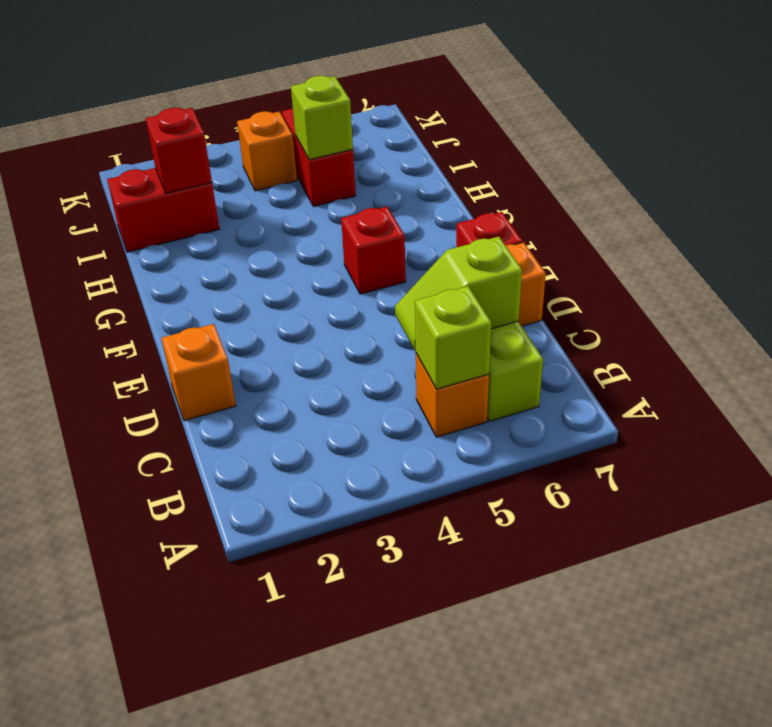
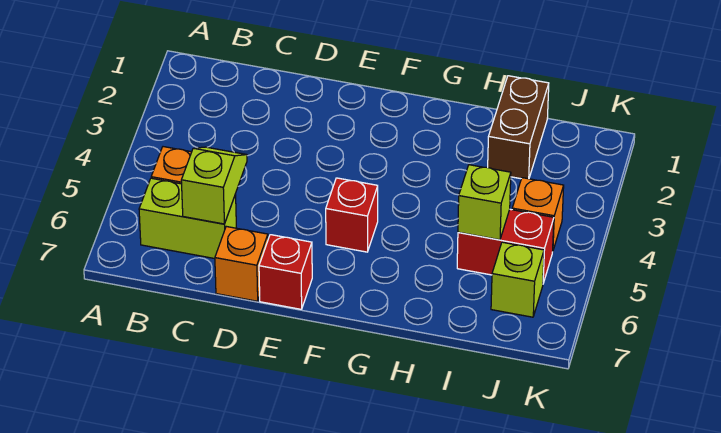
lime 1x1 brick [415,286,491,389] -> lime 1x1 brick moved to [491,242,544,317]
orange 1x1 brick [161,324,236,421] -> none
red 1x2 brick [107,168,219,252] -> brown 1x2 brick [488,76,549,179]
red 1x1 brick [146,108,212,193] -> none

